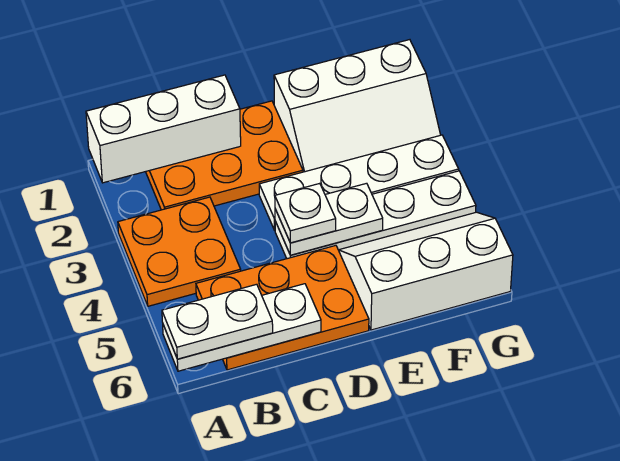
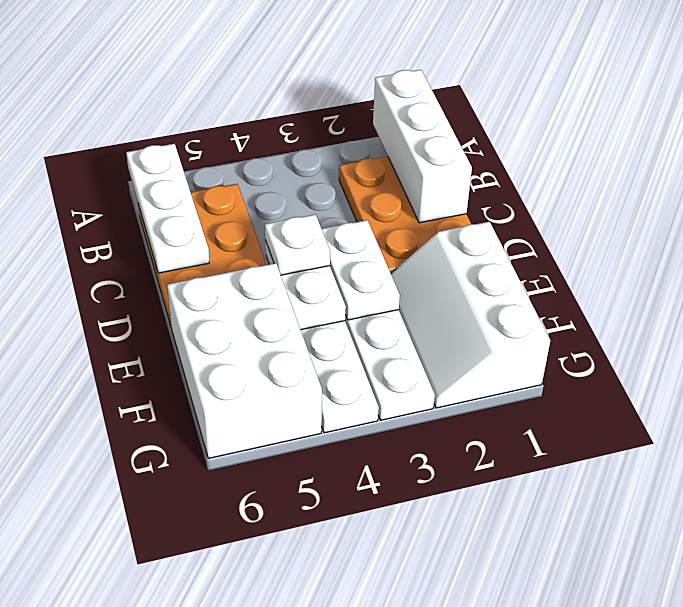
orange 2x2 plate [118,197,241,306] -> none
white 1x2 plate [162,284,273,359] -> white 1x2 plate moved to [322,220,400,320]
white 2x3 slope [339,212,513,330] -> white 2x3 brick [167,263,322,458]

